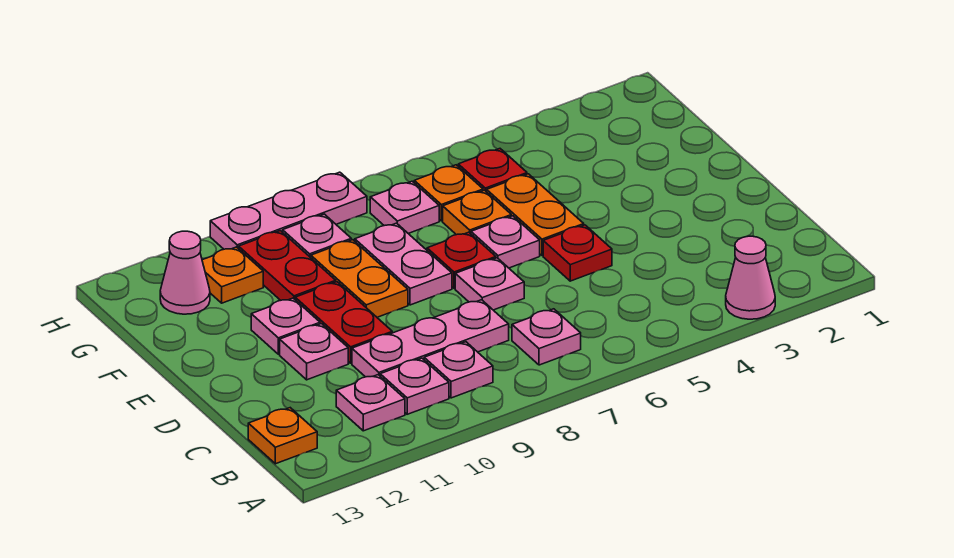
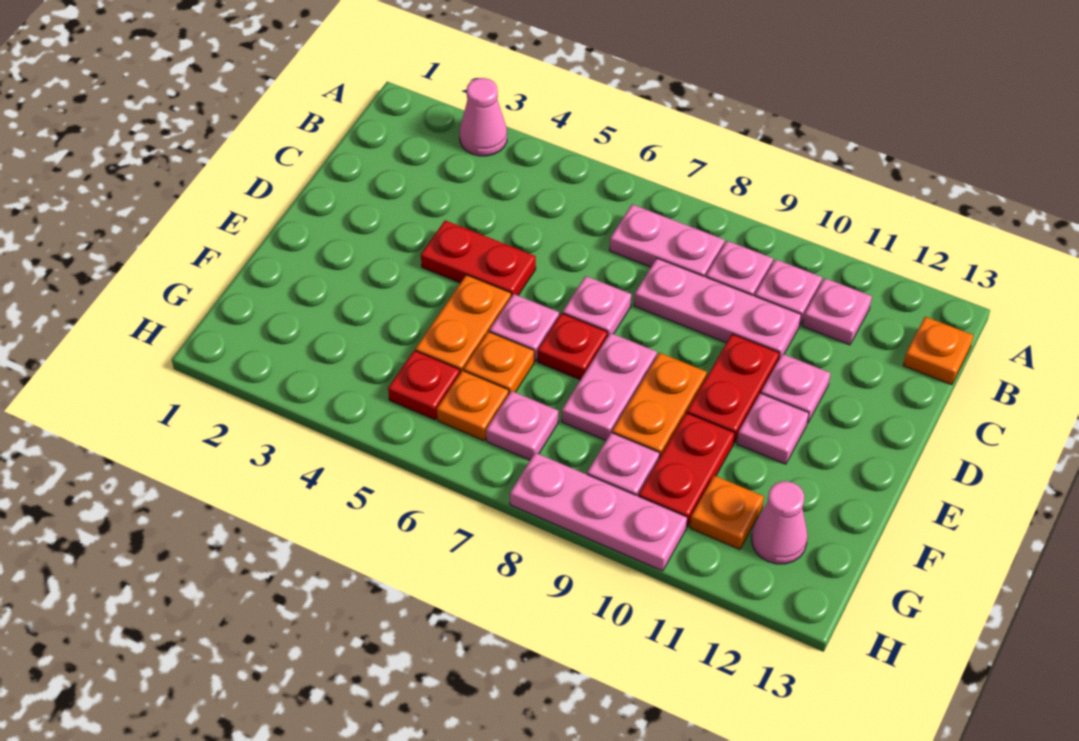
pink 1x1 plate [512,309,581,365] -> pink 1x2 plate [610,204,725,277]
red 1x1 plate [543,225,612,281] -> red 1x2 plate [421,220,536,297]

